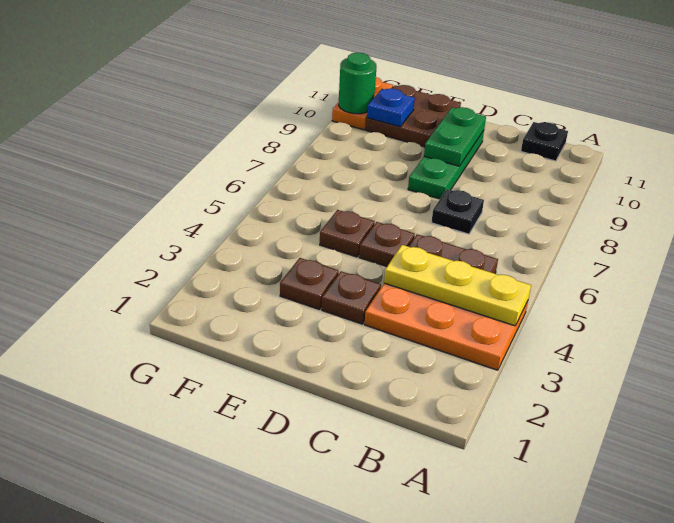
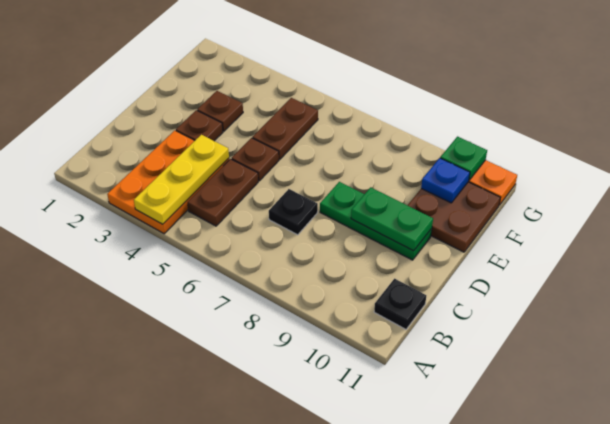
brown 1x1 plate [320,210,375,257] -> brown 1x2 plate [252,98,318,160]
green 1x1 round brick [339,53,376,114] -> green 1x1 plate [440,137,487,180]

